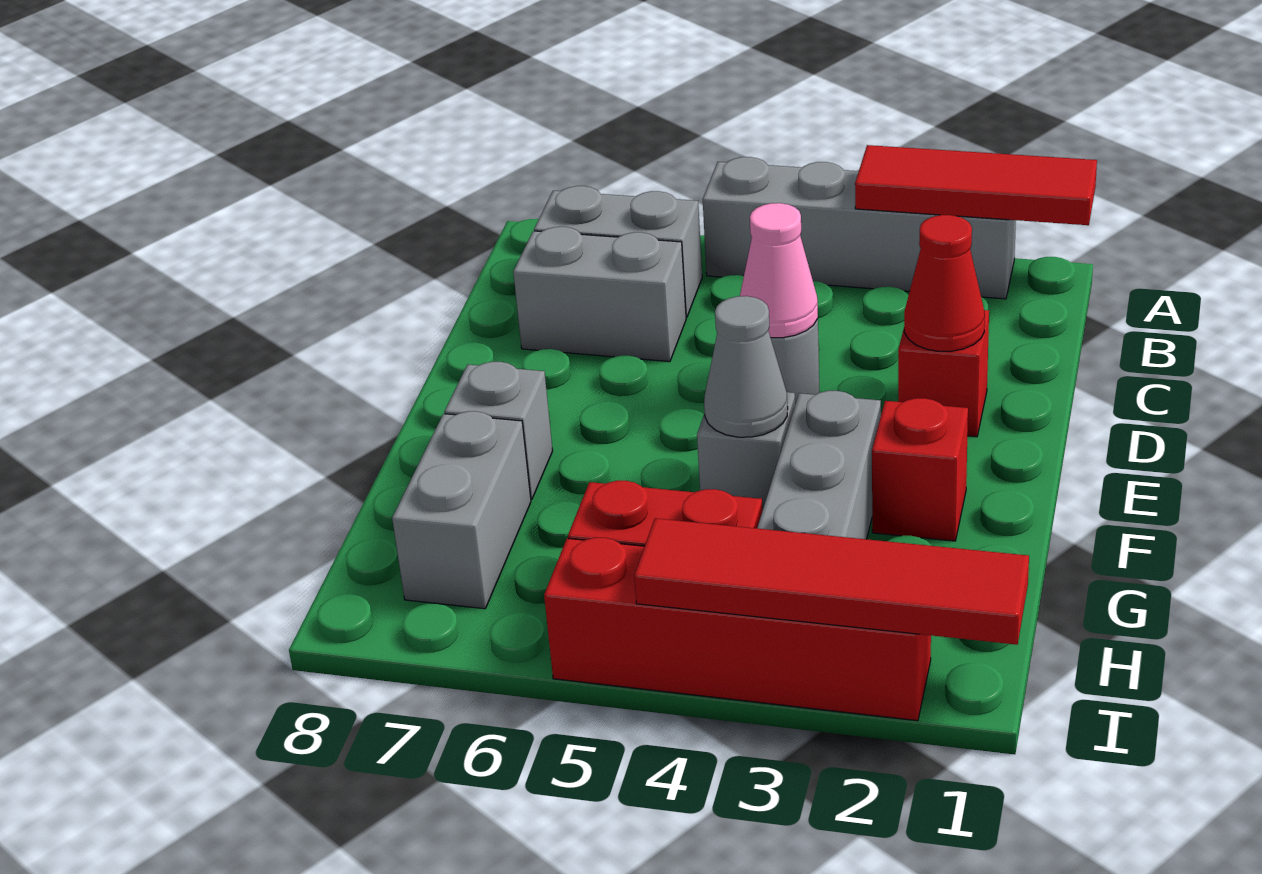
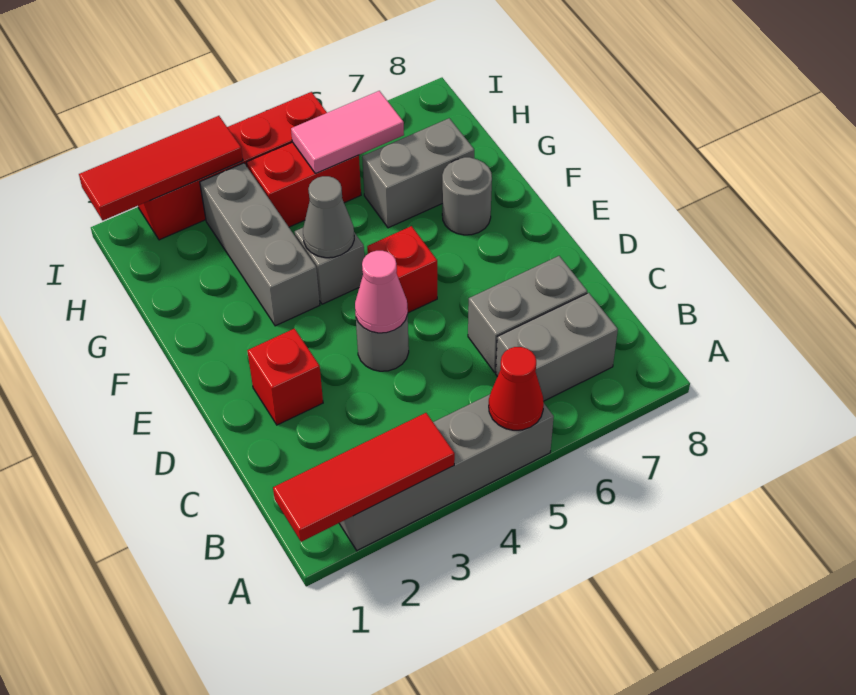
red 1x1 cone [904,215,985,351] -> red 1x1 cone moved to [489,347,544,430]
red 1x1 brick [872,398,968,541] -> red 1x1 brick moved to [367,226,437,313]
grey 1x1 brick [444,362,553,499] -> grey 1x1 round brick [442,157,492,235]
grey 1x2 brick [392,411,531,609] -> grey 1x2 brick turned to [362,118,474,228]
none -> pink 1x2 tile [291,91,404,174]
red 1x4 tile [634,518,1029,645] -> red 1x3 tile [79,116,243,220]

